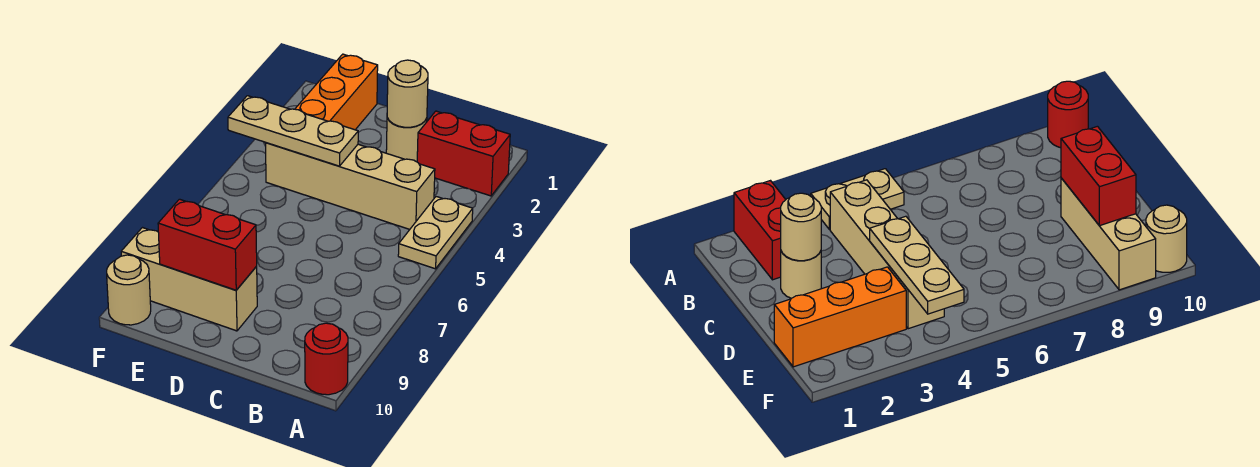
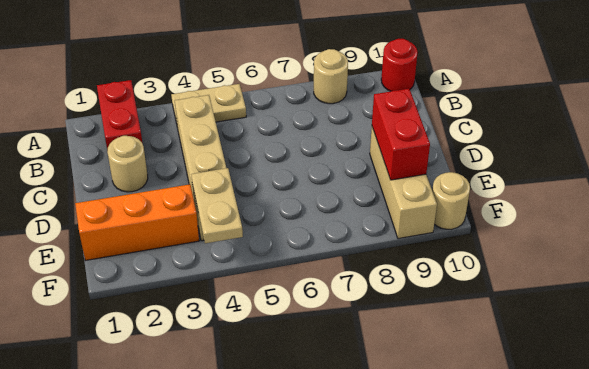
tan 1x1 round brick [387,60,428,127] -> tan 1x1 round brick moved to [314,49,348,104]
tan 1x3 plate [228,96,358,166] -> tan 1x2 plate [191,168,243,243]

